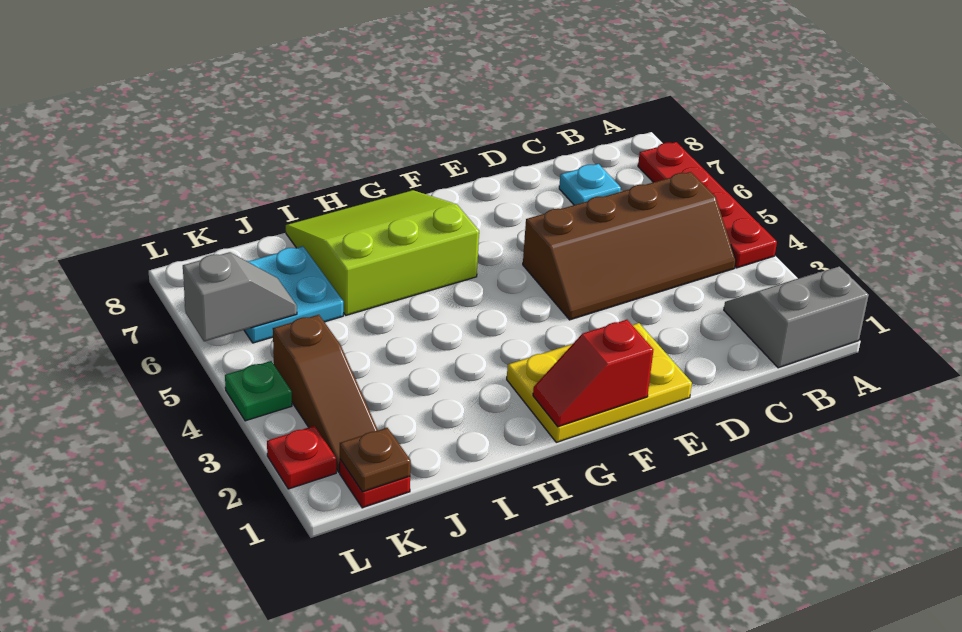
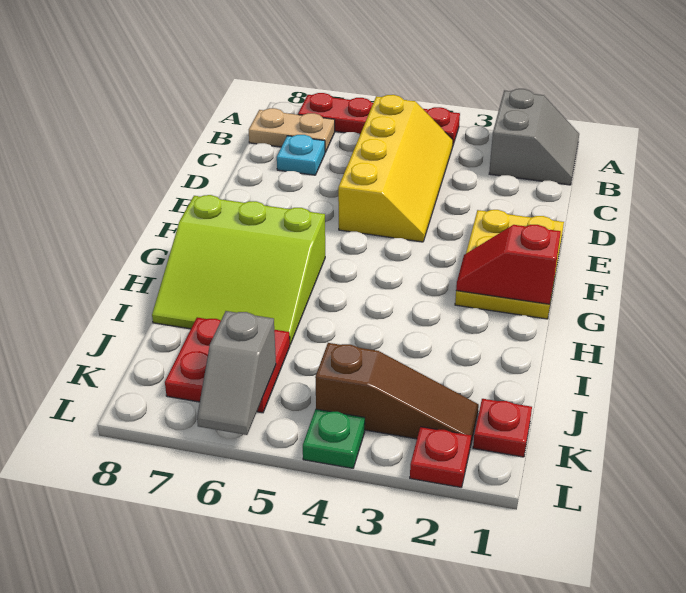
grey 2x2 slope [724,267,869,368] -> grey 2x2 slope turned to [489,89,579,185]
brown 2x4 slope [523,172,736,320] -> yellow 2x4 slope [338,95,453,242]
none -> tan 1x2 plate [249,108,335,153]
red 1x2 slope [533,320,653,427] -> red 1x2 slope turned to [456,225,561,304]
lime 3x3 slope [286,190,479,315] -> lime 3x3 slope turned to [152,195,325,344]
cyan 2x2 plate [244,246,343,343] -> red 2x2 plate [165,317,290,413]
brown 1x1 plate [340,428,411,492] -> none
grey 1x2 slope [183,252,297,341] -> grey 1x2 slope turned to [197,311,276,435]

